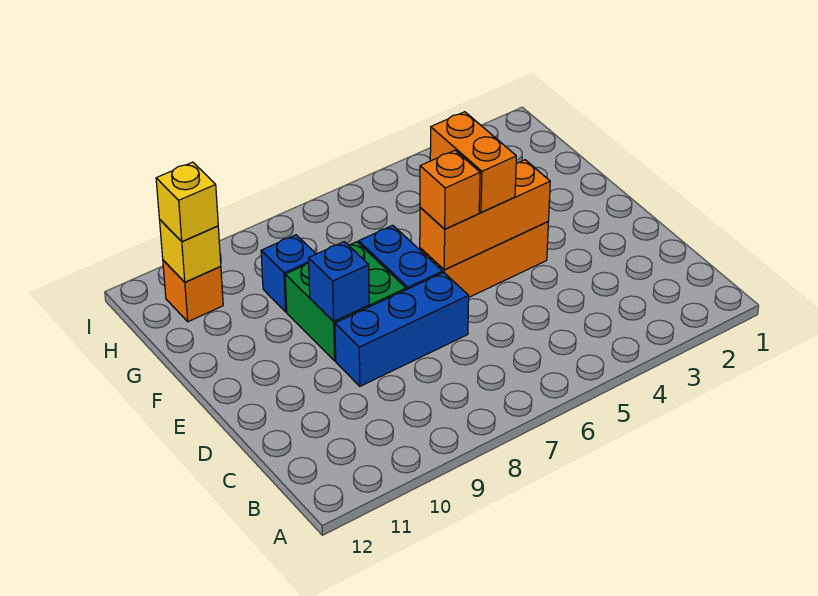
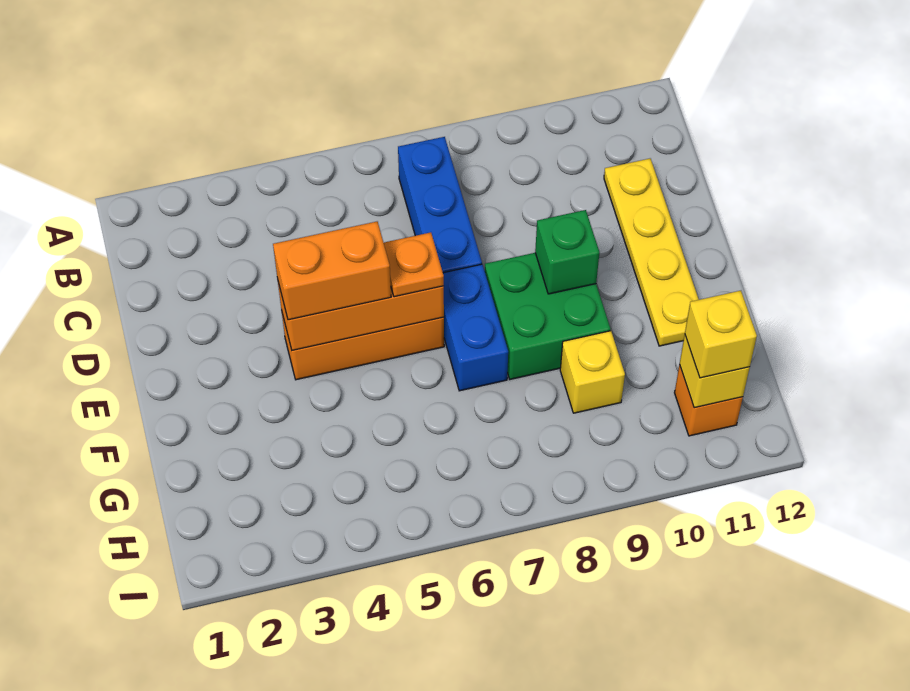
none -> yellow 1x4 plate [604,159,699,346]
blue 1x3 brick [335,272,469,386] -> blue 1x3 brick turned to [398,137,482,273]
orange 1x2 brick [430,112,516,212] -> orange 1x2 brick turned to [273,222,391,320]
orange 1x1 brick [420,150,480,229] -> orange 1x1 plate [384,232,444,297]
blue 1x1 brick [308,242,369,321] -> green 1x1 brick [535,210,599,294]
blue 1x1 brick [261,235,316,312] -> yellow 1x1 brick [560,331,625,413]

